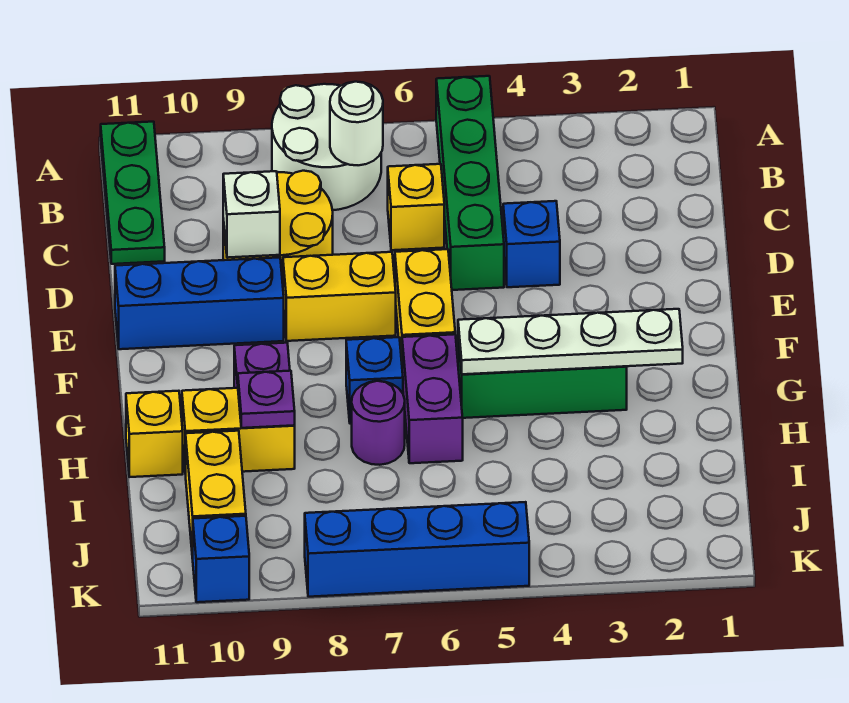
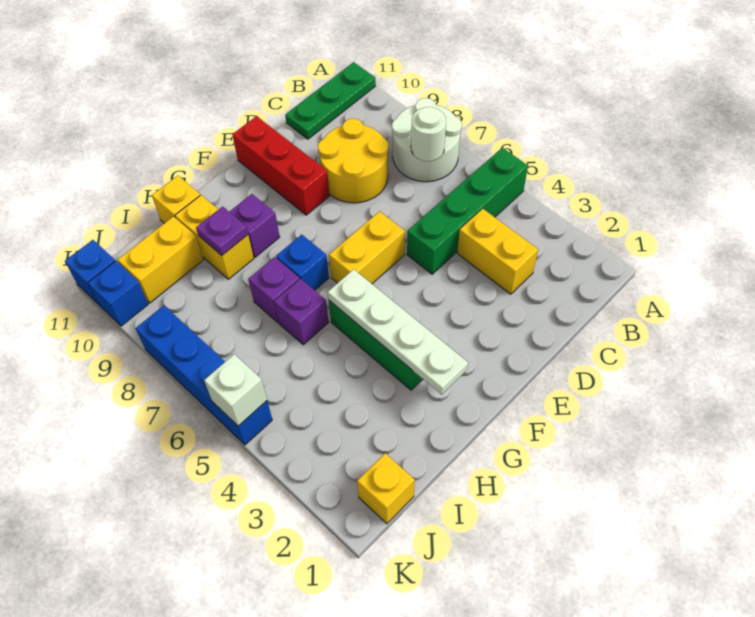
yellow 1x1 brick [388,164,444,250] -> yellow 1x1 brick moved to [357,453,415,524]
blue 1x1 brick [503,201,560,287] -> blue 1x1 brick moved to [65,240,115,304]
white 1x1 brick [223,171,280,258] -> white 1x1 brick moved to [204,354,267,426]
yellow 1x2 brick [283,252,396,341] -> yellow 1x2 brick moved to [457,209,538,294]
blue 1x3 brick [115,257,284,349] -> red 1x3 brick [232,116,330,215]
purple 1x2 brick [402,334,463,463] -> purple 1x1 brick [274,279,329,345]
purple 1x1 round brick [352,381,405,465] -> purple 1x1 brick [248,257,300,322]

